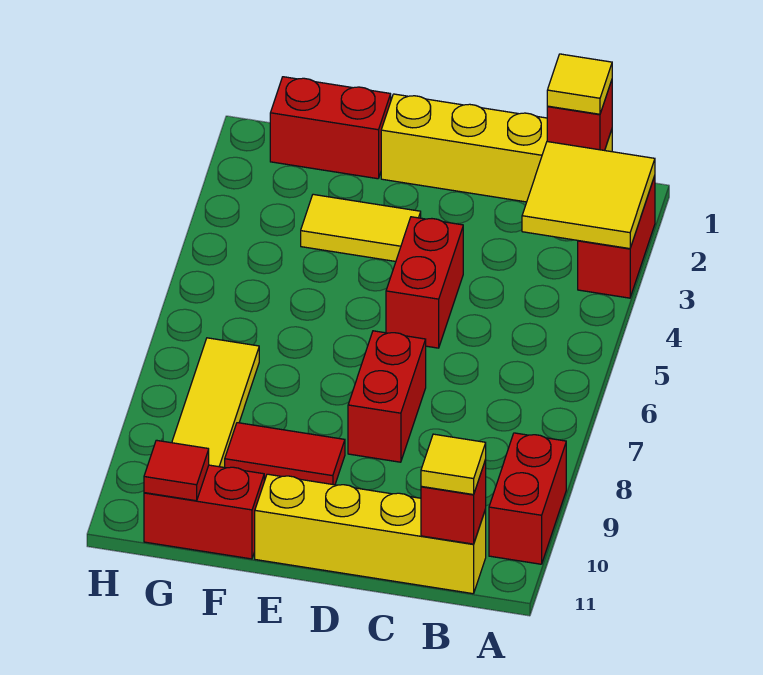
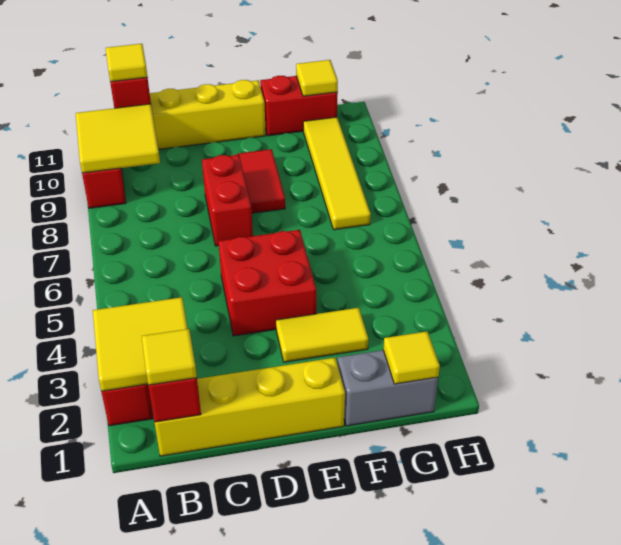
none -> yellow 2x2 tile [76,104,160,173]
red 1x2 brick [386,217,463,348] -> red 2x2 brick [218,230,316,336]
red 1x2 tile [225,423,345,485] -> red 1x2 tile turned to [237,149,285,213]
red 1x2 brick [270,77,391,179] -> grey 1x2 brick [337,350,438,426]
none -> yellow 1x1 tile [383,331,440,384]
red 1x1 tile [144,440,209,501] -> yellow 1x1 tile [296,60,338,96]

